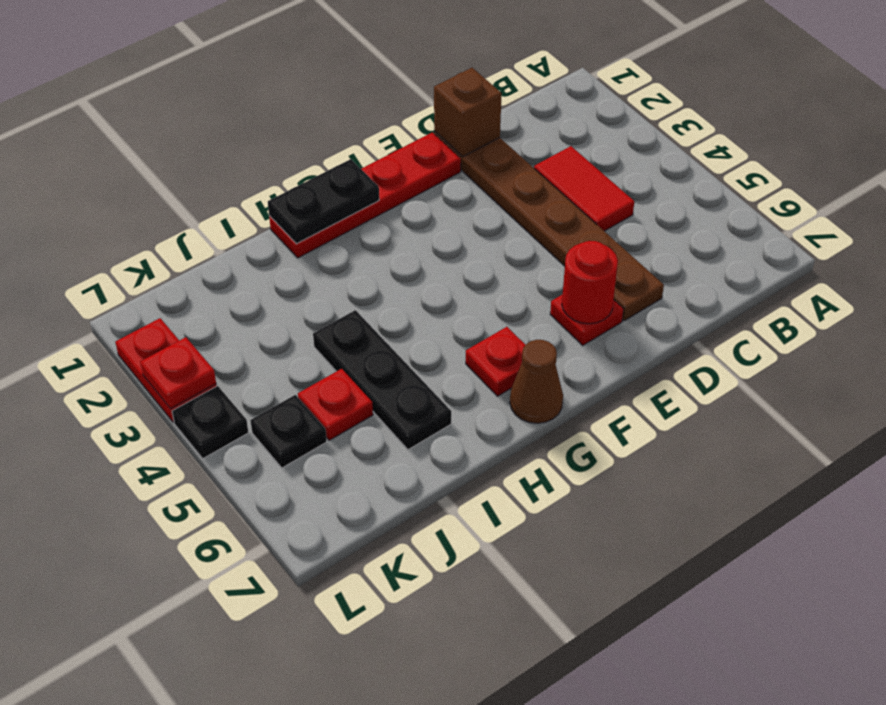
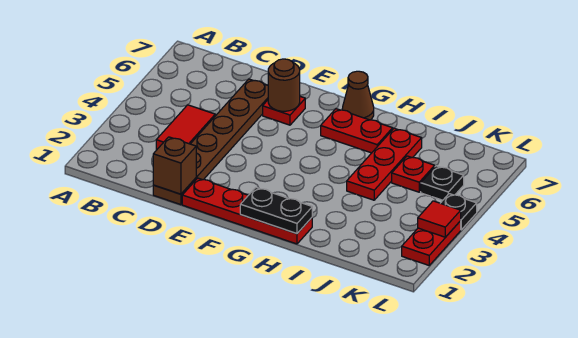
red 1x1 round brick [562,241,618,324] -> brown 1x1 round brick [268,59,300,111]
red 1x1 plate [466,327,525,396] -> red 1x2 plate [321,109,393,153]
black 1x3 plate [313,310,451,450] -> red 1x3 plate [347,128,422,200]
red 1x1 plate [140,337,216,409] -> red 1x1 tile [418,201,461,237]

